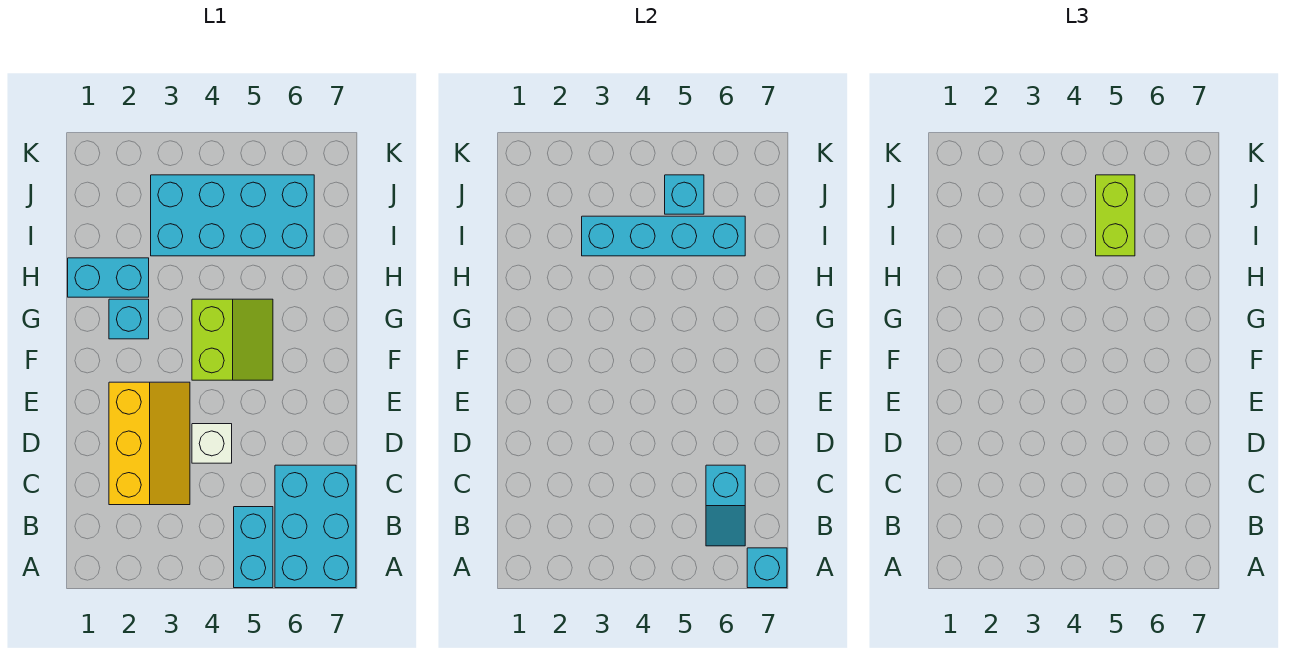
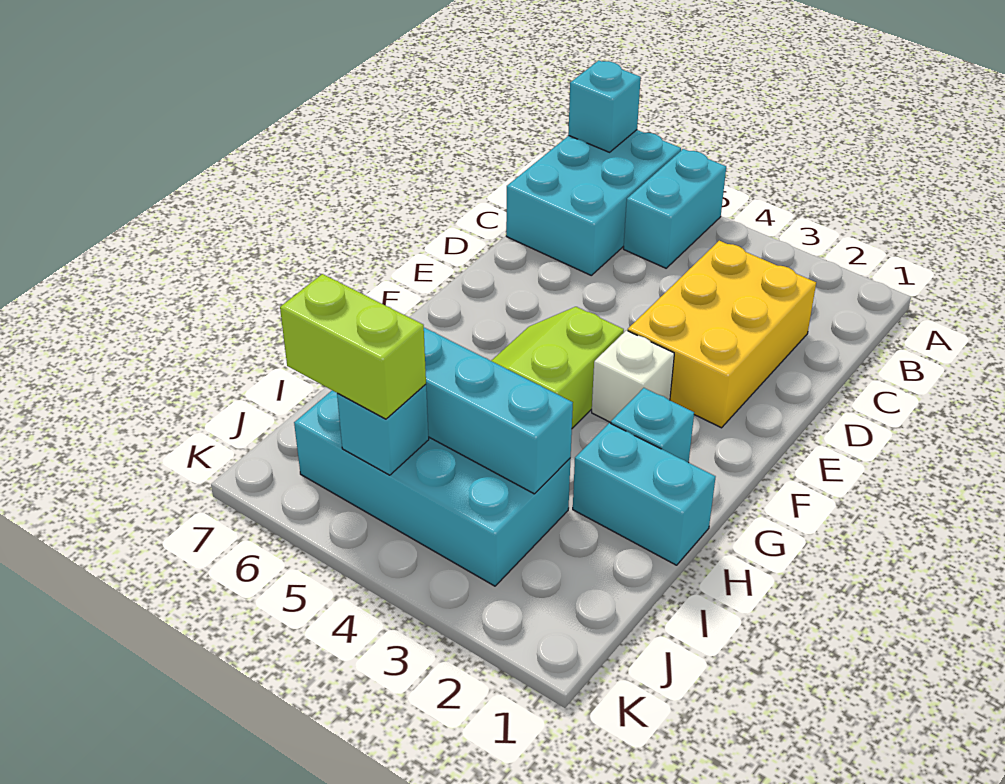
cyan 1x2 slope [706,465,745,546] -> none
yellow 2x3 slope [109,382,190,505] -> yellow 2x3 brick [628,241,816,428]
white 1x1 brick [192,424,232,463] -> white 1x1 brick moved to [592,330,674,423]
lime 1x2 brick [1096,175,1135,256] -> lime 1x2 brick turned to [280,274,426,419]

